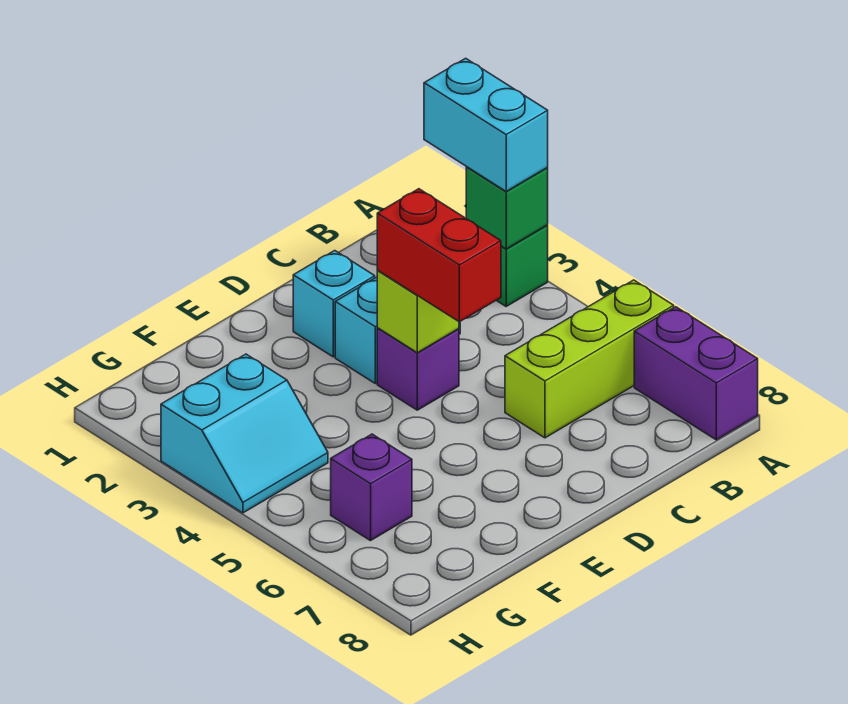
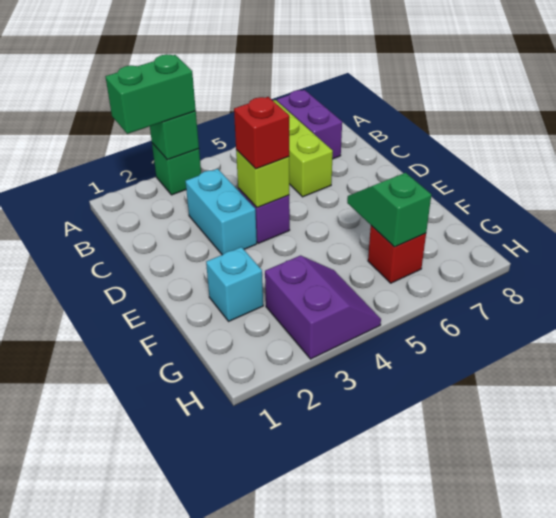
cyan 1x2 brick [424,58,548,191] -> green 1x2 brick [105,54,196,134]
purple 1x2 brick [634,307,758,440] -> purple 1x2 brick turned to [277,90,342,159]
cyan 1x1 brick [293,251,375,357] -> cyan 1x1 brick moved to [206,247,263,321]
red 1x2 brick [377,189,501,322] -> red 1x1 brick [234,97,289,169]
none -> green 1x2 slope [347,173,431,247]
cyan 2x2 slope [161,354,328,513] -> purple 2x2 slope [265,255,381,359]
purple 1x1 brick [331,434,412,541] -> red 1x1 brick [368,226,426,283]

